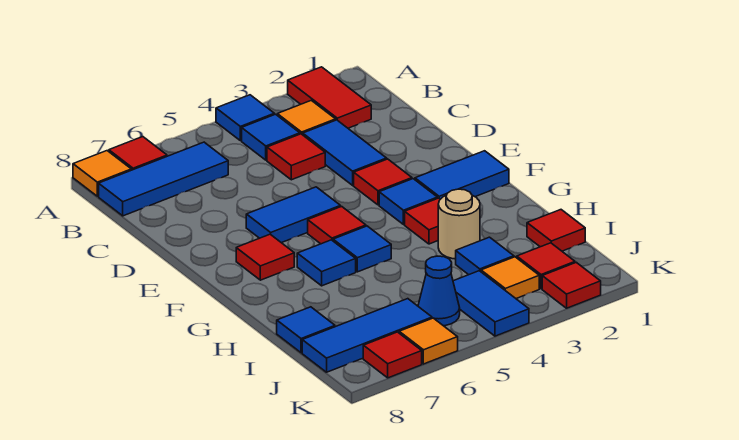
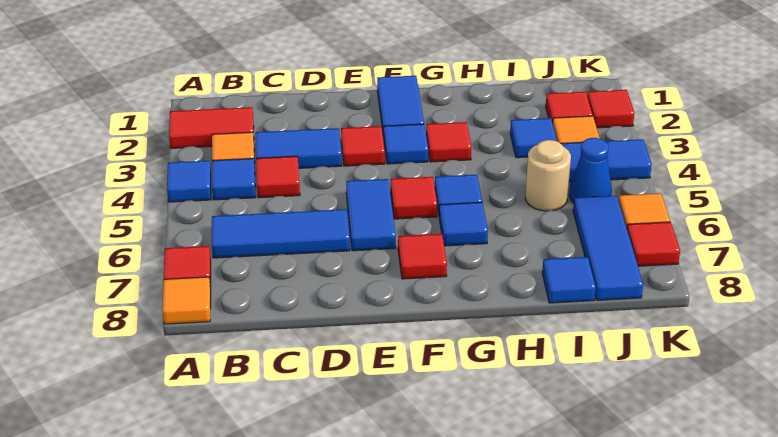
blue 1x3 tile [99,142,228,216] -> blue 1x3 tile turned to [212,209,350,258]
tan 1x1 round brick [438,189,480,259] -> tan 1x1 round brick moved to [525,140,571,211]
red 1x1 tile [527,210,585,251] -> none

